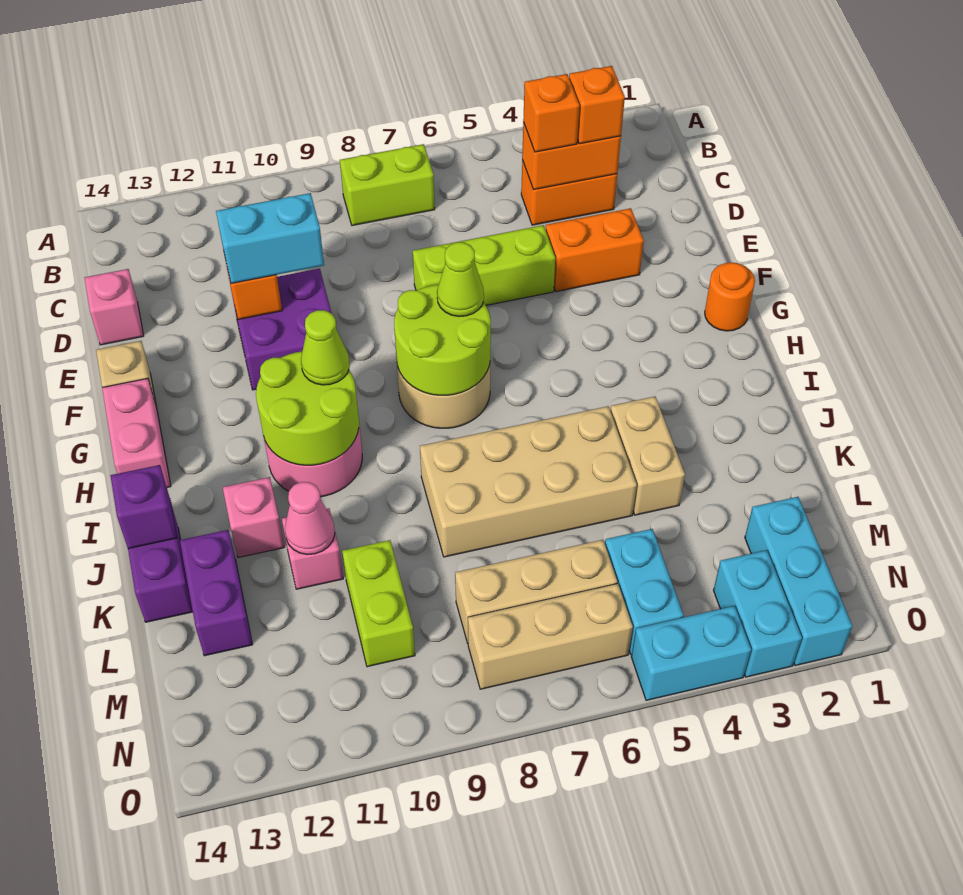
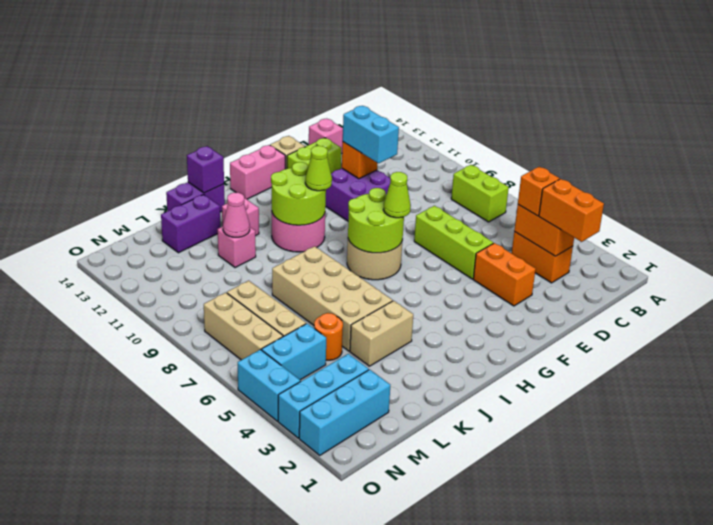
orange 1x1 brick [569,66,625,144] -> orange 1x2 brick [539,179,604,242]
orange 1x1 round brick [705,263,755,331] -> orange 1x1 round brick moved to [314,313,343,360]
lime 1x2 brick [342,540,415,667] -> lime 1x2 brick moved to [287,138,342,173]
cyan 1x2 brick [713,550,802,677] -> cyan 1x3 brick [278,354,369,438]

